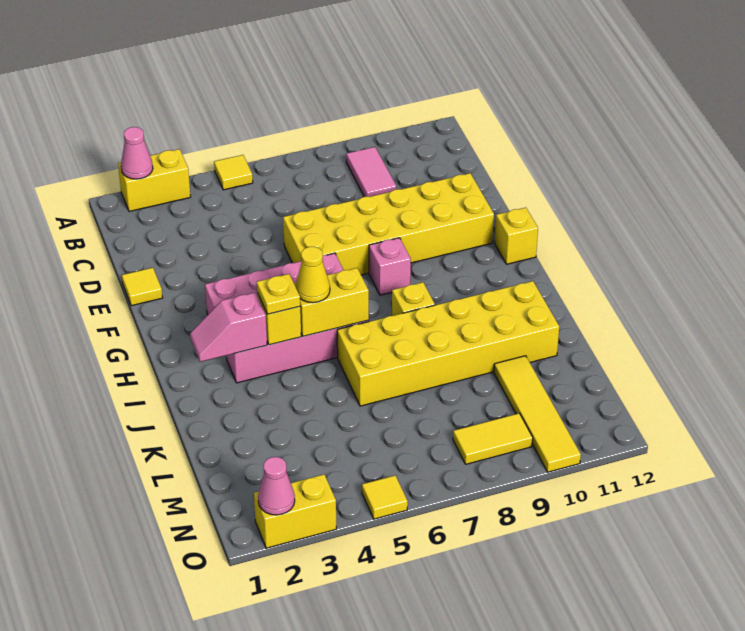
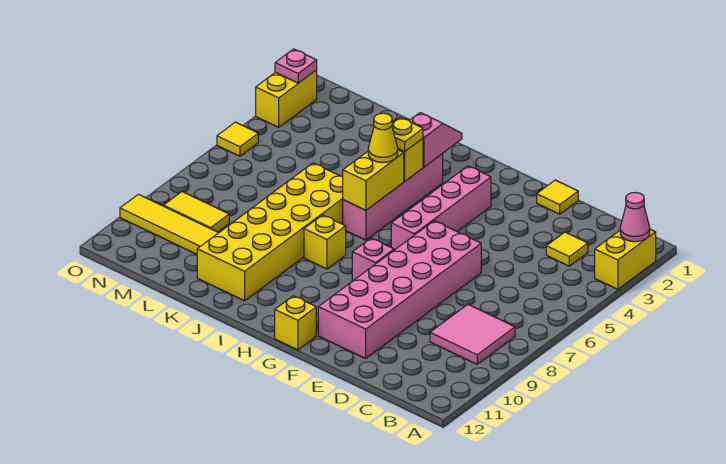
yellow 1x1 tile [214,155,253,190] -> yellow 1x1 tile moved to [546,232,588,266]
pink 1x2 tile [346,147,396,197] -> pink 2x2 tile [430,304,515,364]
yellow 2x6 brick [283,173,494,275] -> pink 2x6 brick [318,221,481,359]
yellow 1x2 tile [453,413,533,464] -> yellow 1x2 tile turned to [163,192,229,232]
pink 1x1 cone [258,457,295,515] -> pink 1x1 plate [275,49,317,83]

